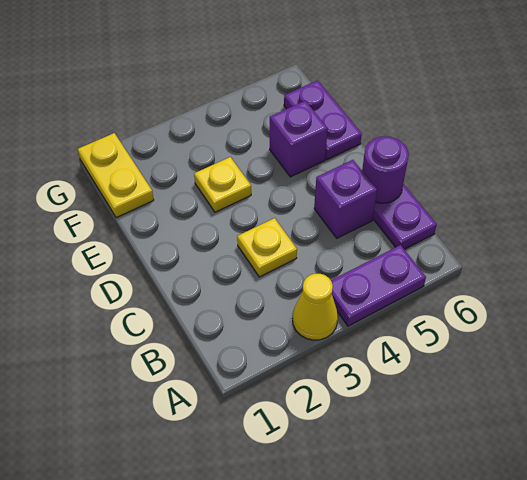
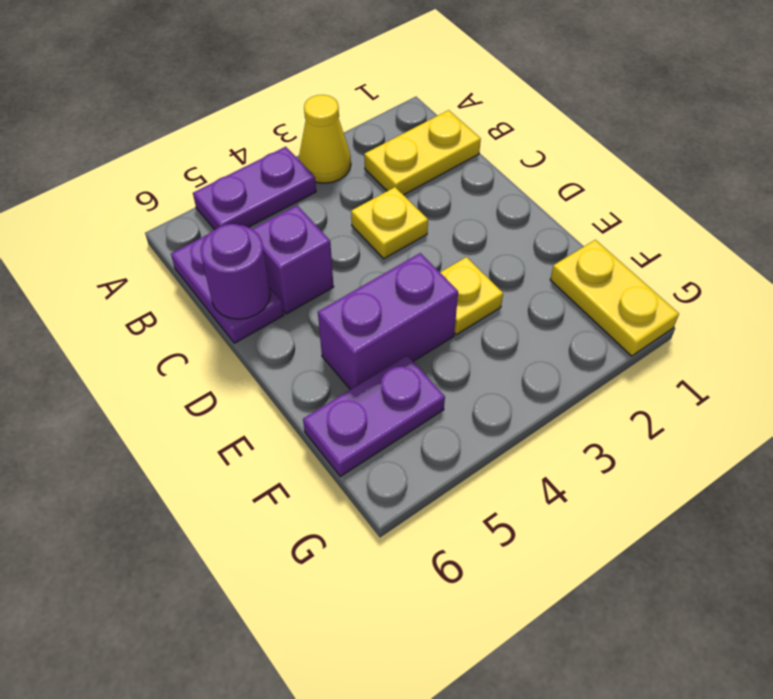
none -> yellow 1x2 plate [364,110,481,195]
purple 1x1 brick [270,101,328,177] -> purple 1x2 brick [318,253,458,390]
purple 1x2 plate [284,80,362,160] -> purple 1x2 plate turned to [303,355,445,476]

